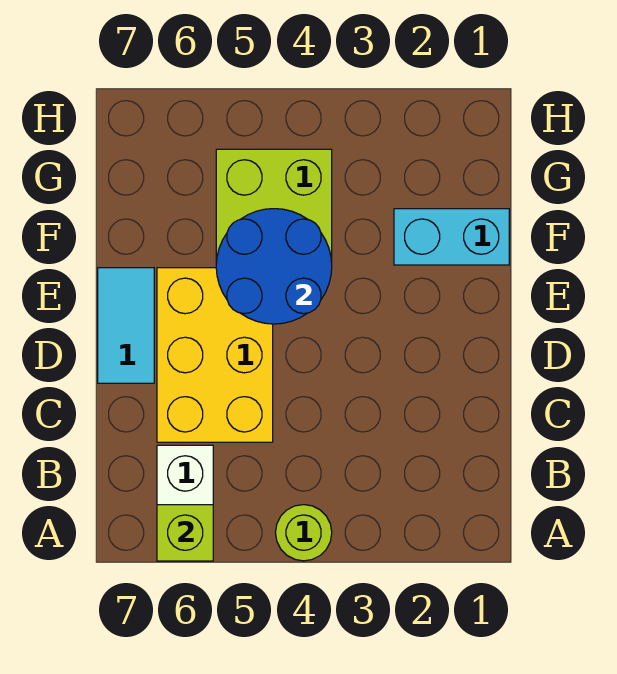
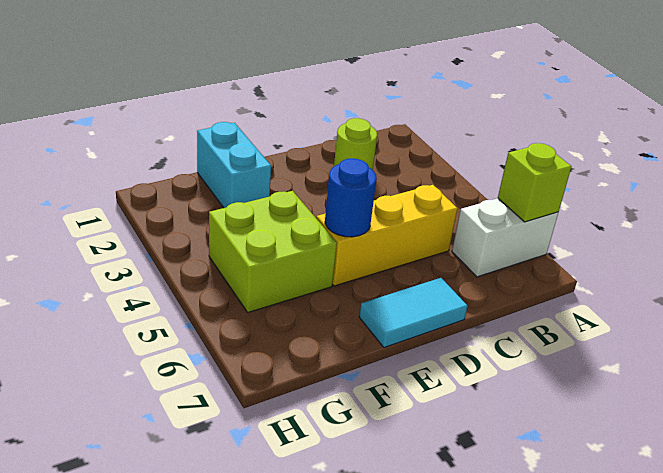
lime 1x1 round brick [275,505,332,561] -> lime 1x1 round brick moved to [334,118,377,170]
yellow 2x3 brick [157,268,273,442] -> yellow 1x3 brick [316,185,457,286]
blue 2x2 round brick [216,209,332,324] -> blue 1x1 round brick [325,159,377,237]

